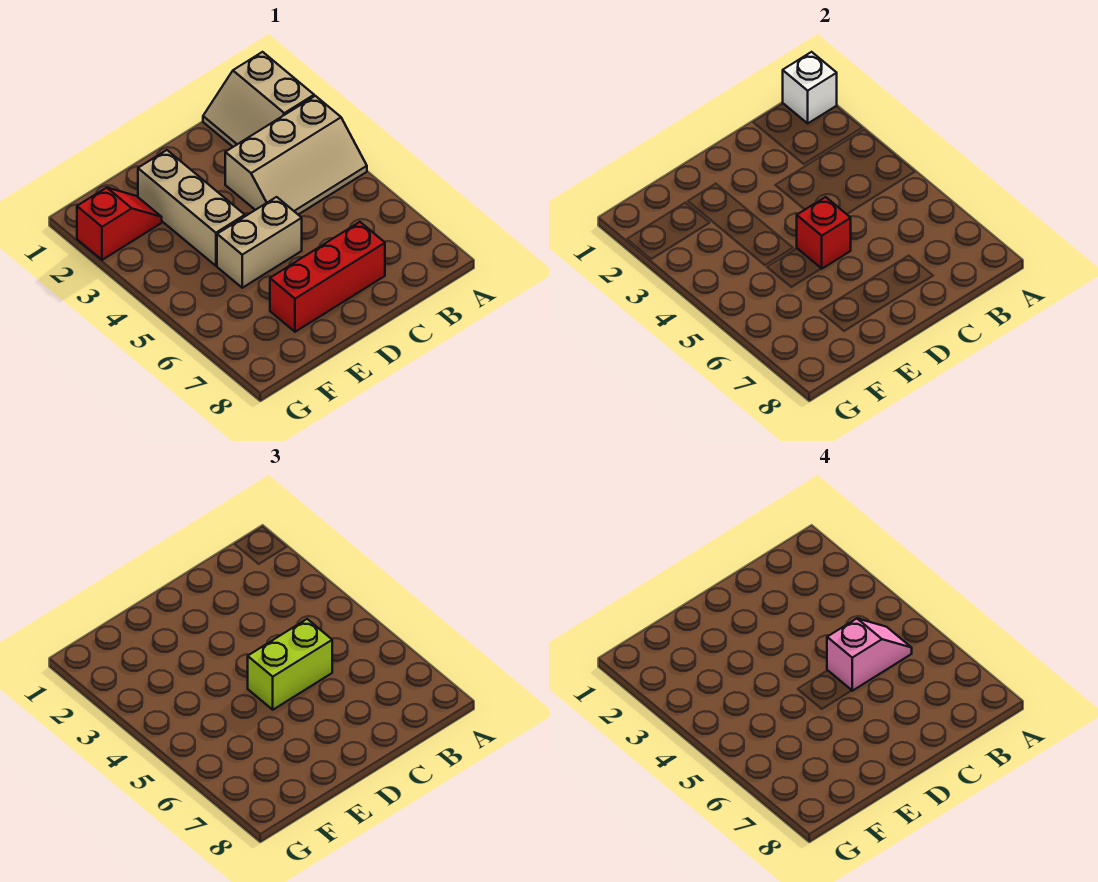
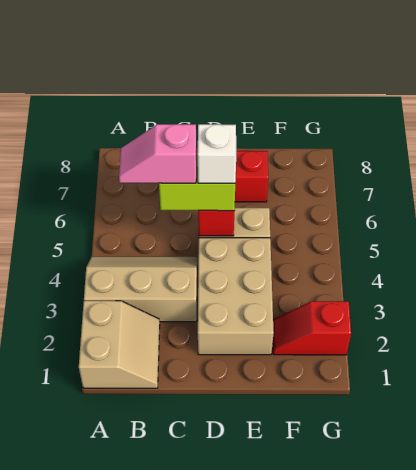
white 1x1 brick [783,52,837,123] -> white 1x1 brick moved to [198,124,236,183]
tan 1x3 brick [138,150,245,266] -> tan 2x3 brick [198,238,274,355]

